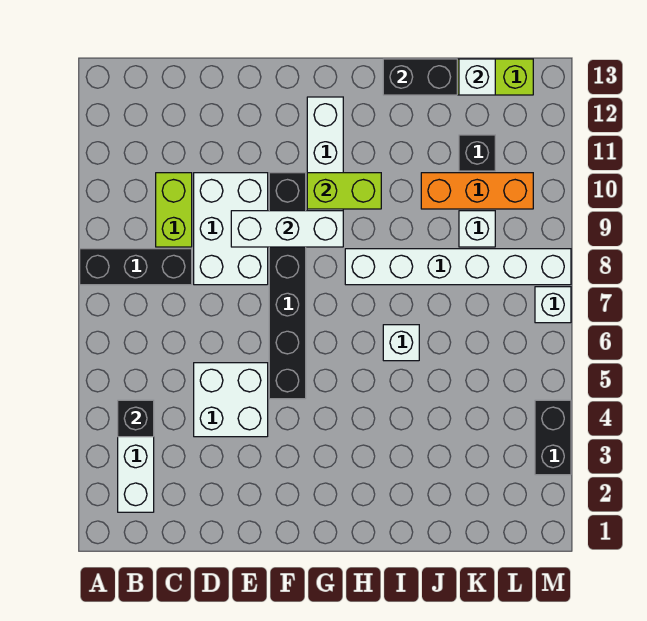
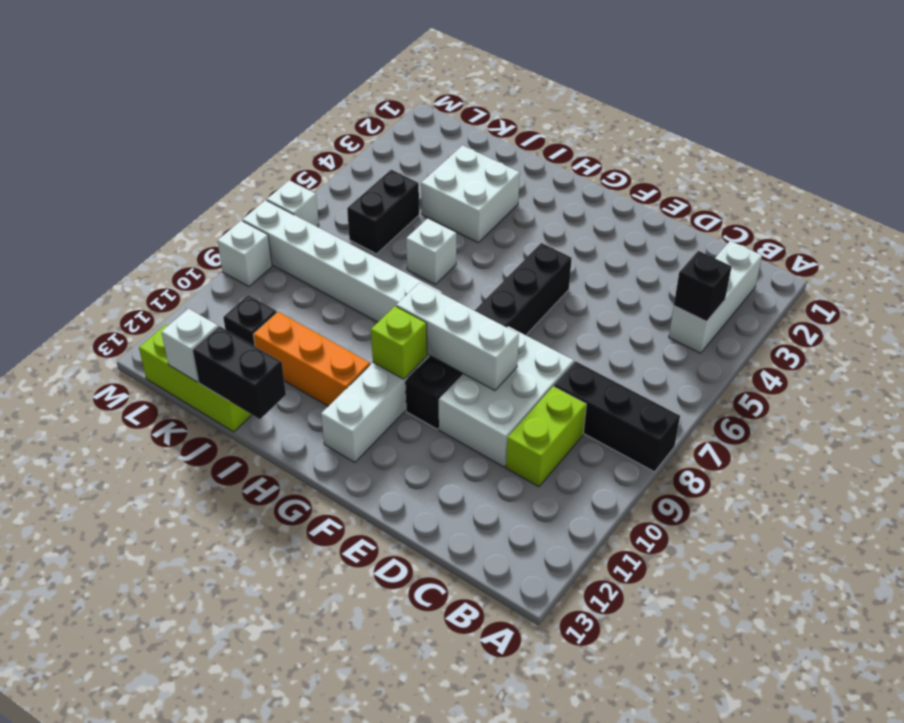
white 2x2 brick [194,363,268,437] -> white 2x2 brick moved to [421,145,520,242]
lime 1x2 brick [307,173,381,209] -> lime 1x1 brick [371,306,427,379]
orange 1x3 brick [421,173,533,209] -> orange 1x3 brick moved to [253,312,370,406]
white 1x1 brick [459,211,495,247] -> white 1x1 brick moved to [217,221,272,287]
black 1x2 brick [535,400,571,475] -> black 1x2 brick moved to [347,170,419,254]

